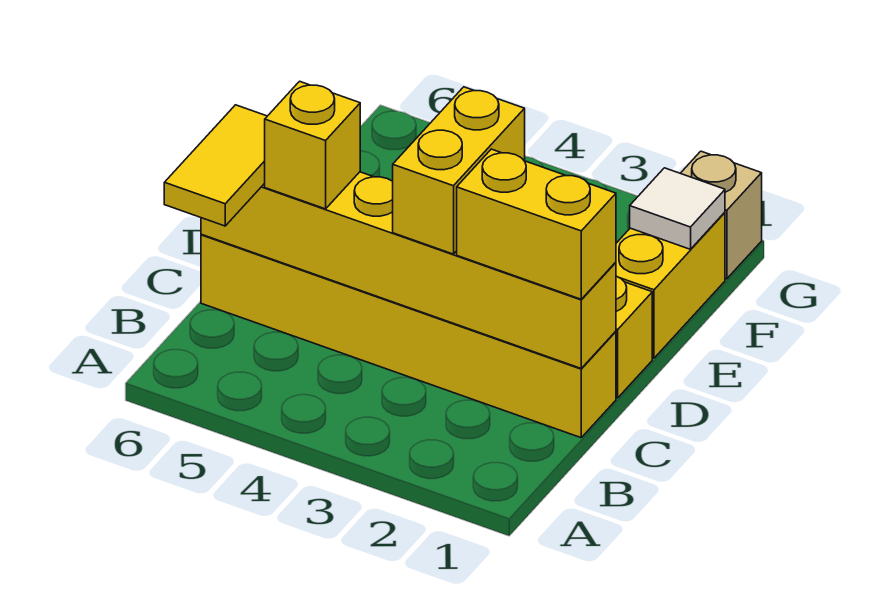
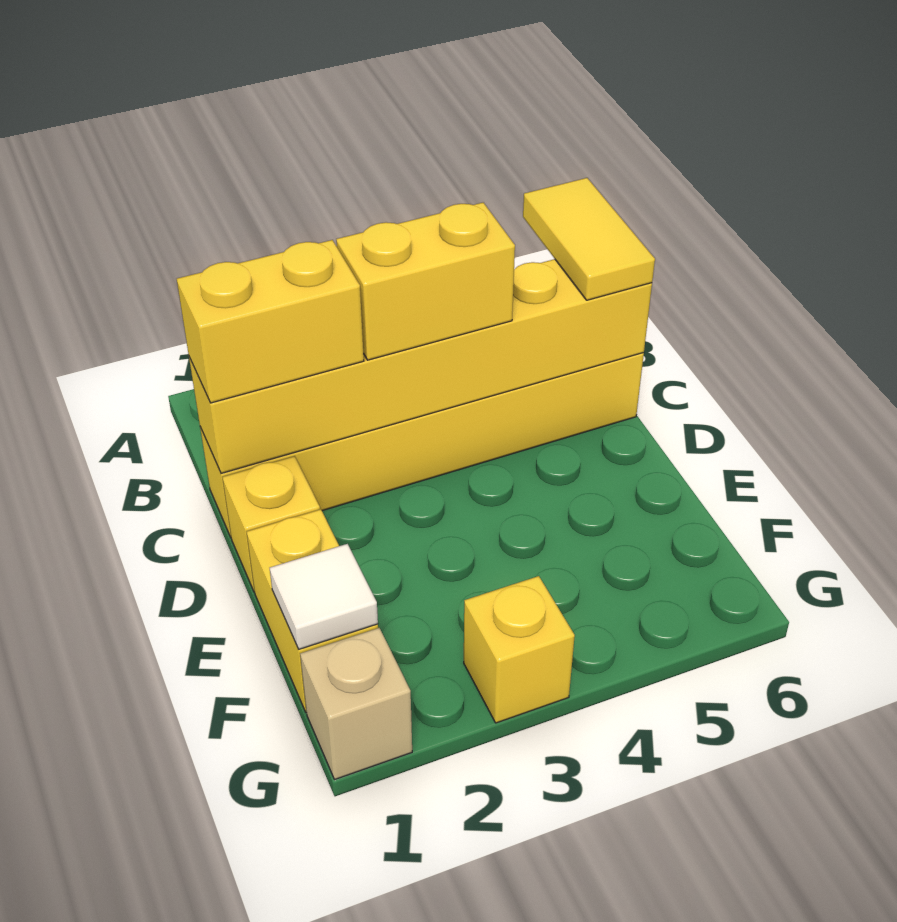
yellow 1x2 brick [393,87,525,254] -> yellow 1x2 brick turned to [336,203,515,360]
yellow 1x1 brick [265,81,360,209] -> yellow 1x1 brick moved to [464,576,575,723]

